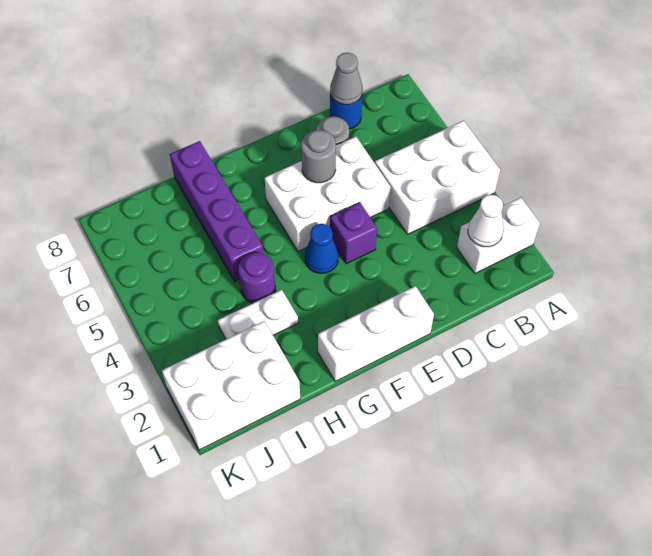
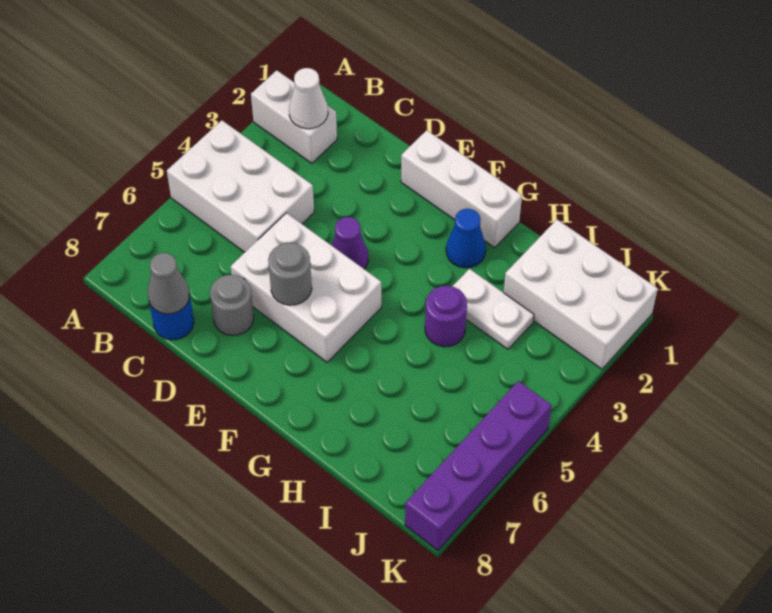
purple 1x1 brick [330,202,377,264] -> purple 1x1 cone [332,217,368,269]
blue 1x1 cone [305,224,338,273] -> blue 1x1 cone moved to [446,209,486,268]
purple 1x4 brick [170,141,264,281] -> purple 1x4 brick moved to [405,381,552,551]

